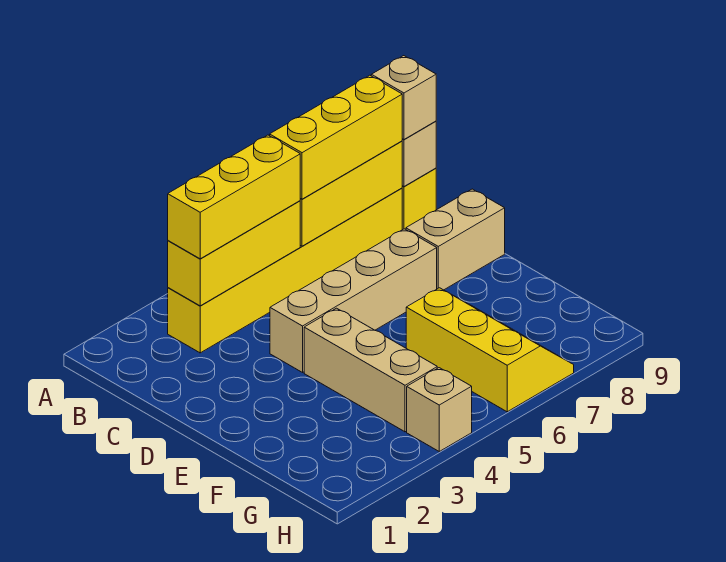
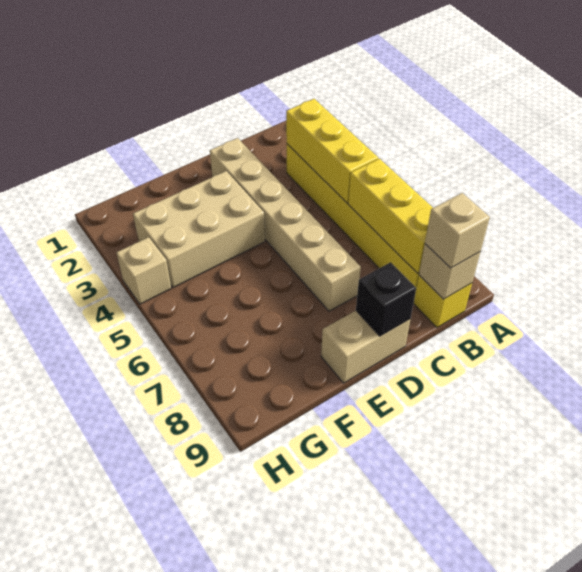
yellow 1x3 brick [168,135,300,259] -> none
yellow 1x3 brick [270,75,402,199] -> none
tan 1x4 brick [270,229,437,372] -> tan 1x6 brick [210,138,361,311]
tan 1x2 brick [406,189,505,290] -> tan 1x2 brick turned to [321,311,410,383]
none -> black 1x1 brick [356,262,416,336]
tan 1x3 brick [304,308,437,432] -> tan 2x3 brick [133,171,265,288]
yellow 2x3 slope [406,288,574,412] -> none

